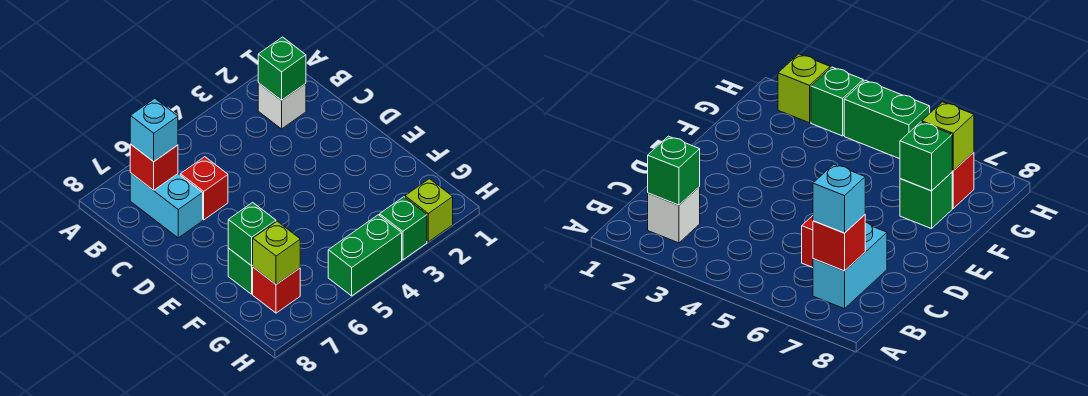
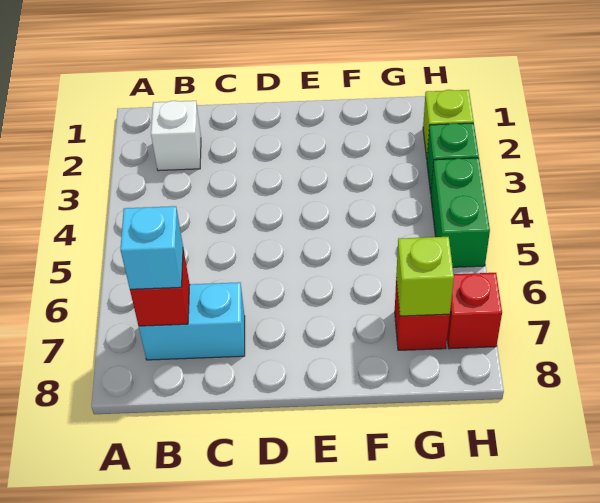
green 1x1 brick [258,37,306,100] -> none
red 1x1 brick [180,157,228,220] -> red 1x1 brick moved to [447,273,502,349]
green 1x1 brick [228,248,253,294] -> none
green 1x1 brick [228,202,276,266] -> none

